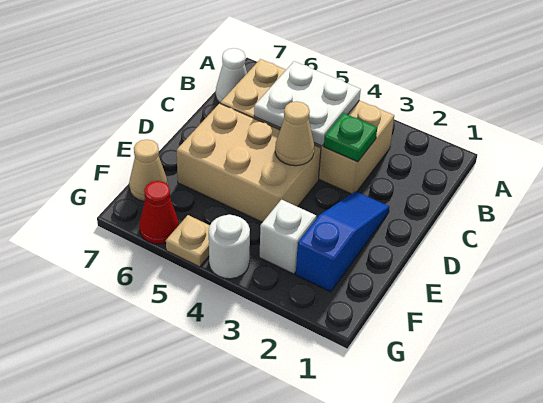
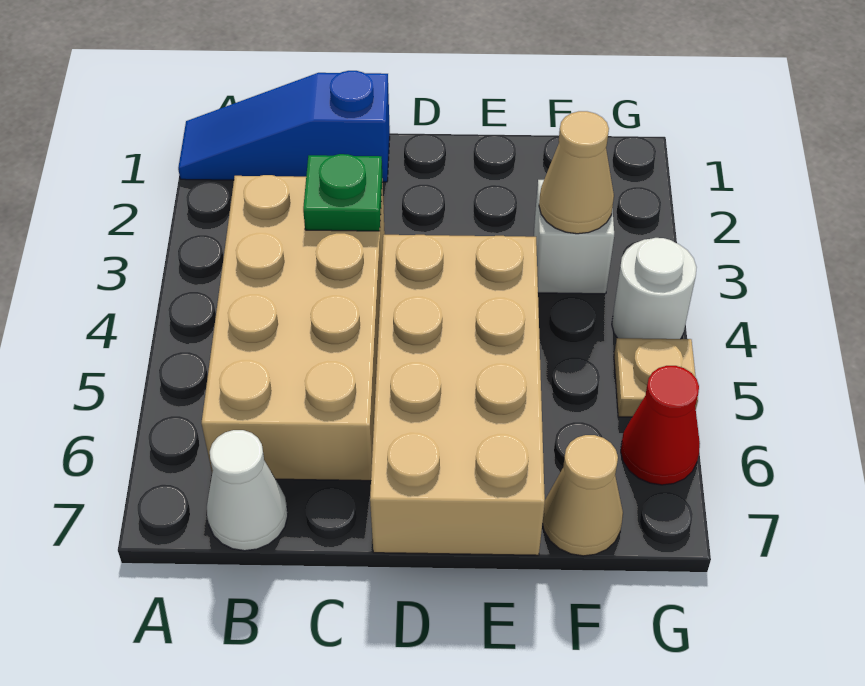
white 2x2 plate [254,61,361,146] -> none
blue 1x3 slope [296,191,389,292] -> blue 1x3 slope moved to [178,71,390,182]
tan 2x3 brick [177,103,321,222] -> tan 2x4 brick [370,235,545,555]
tan 1x1 cone [275,101,314,166] -> tan 1x1 cone moved to [539,111,614,234]

